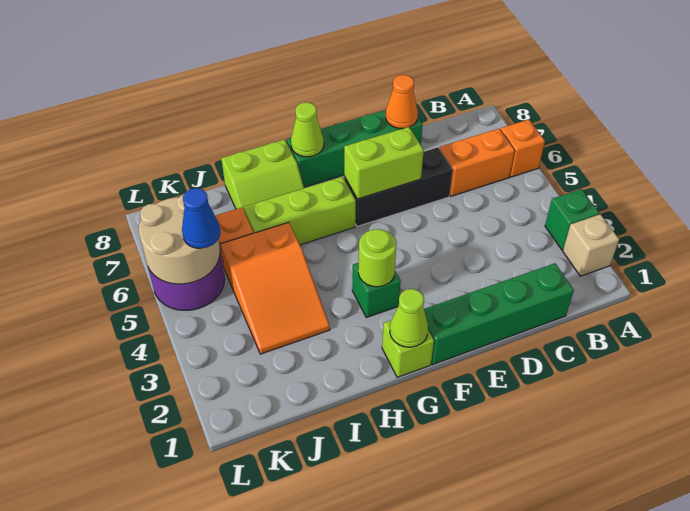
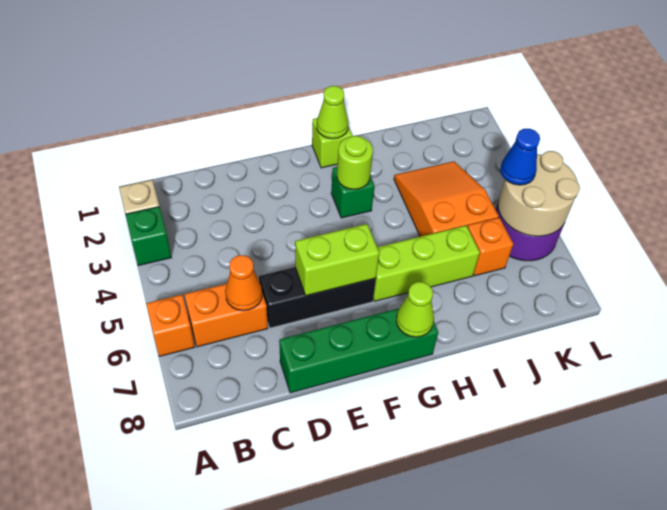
green 1x4 brick [424,263,574,364] -> none
orange 1x1 cone [386,75,418,129] -> orange 1x1 cone moved to [225,255,262,311]
lime 2x2 slope [221,140,304,210] -> none

